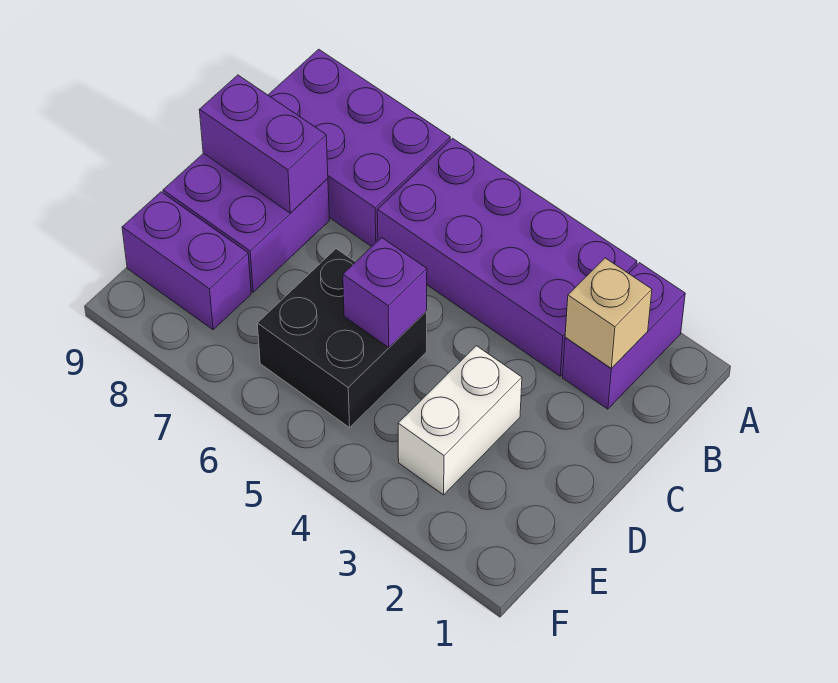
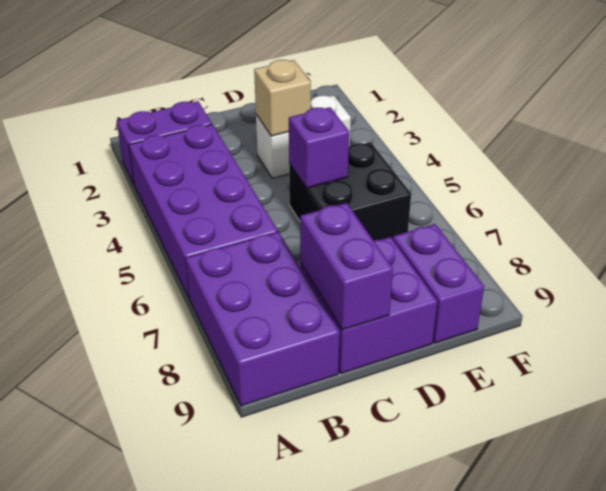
tan 1x1 brick [565,258,652,368] -> tan 1x1 brick moved to [254,60,311,136]

